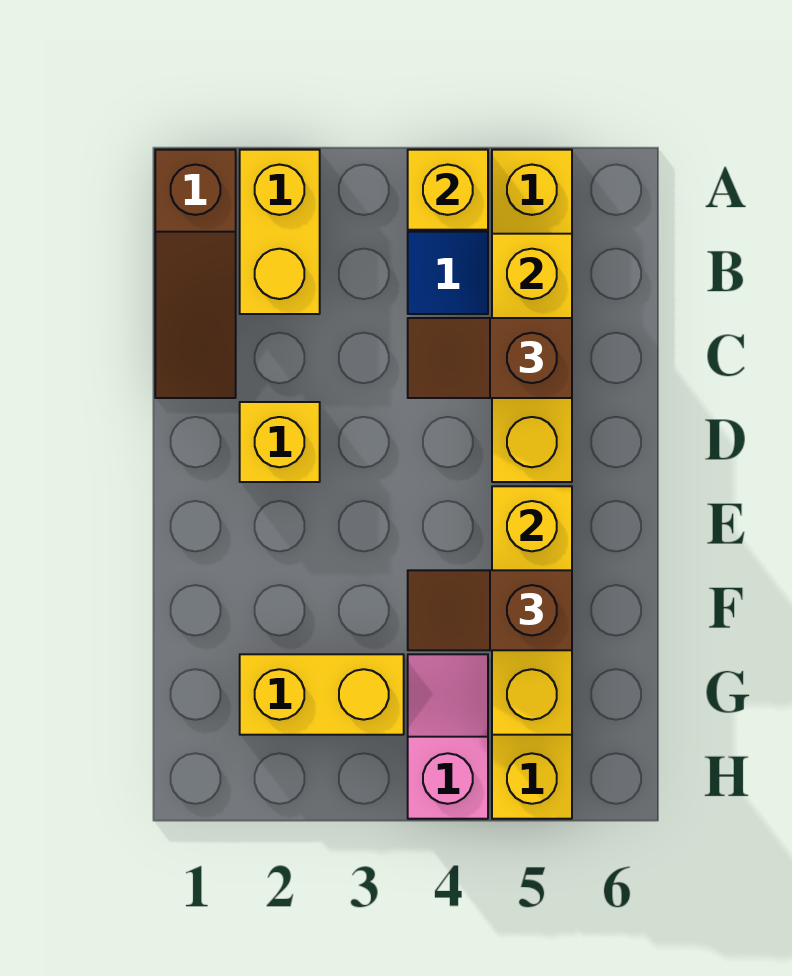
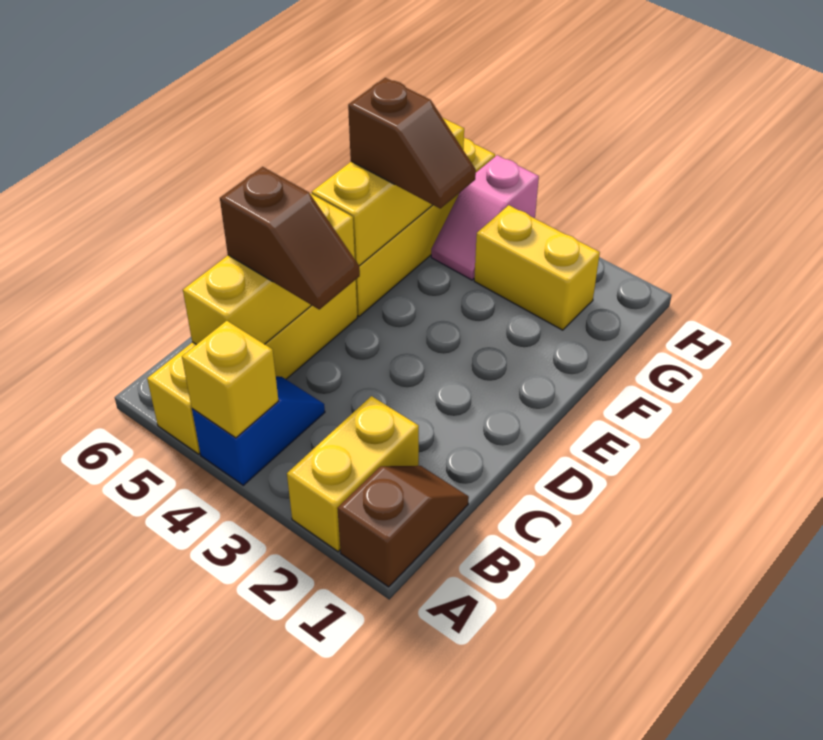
brown 1x3 slope [155,150,236,398] -> brown 1x2 slope [337,466,469,587]
yellow 1x1 brick [240,402,320,482] -> none

